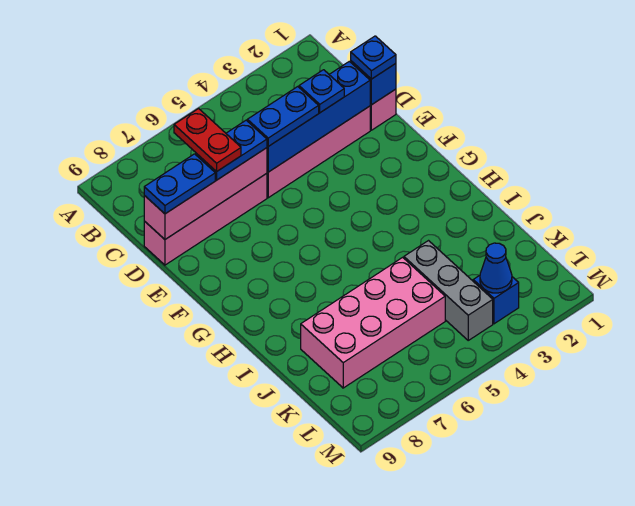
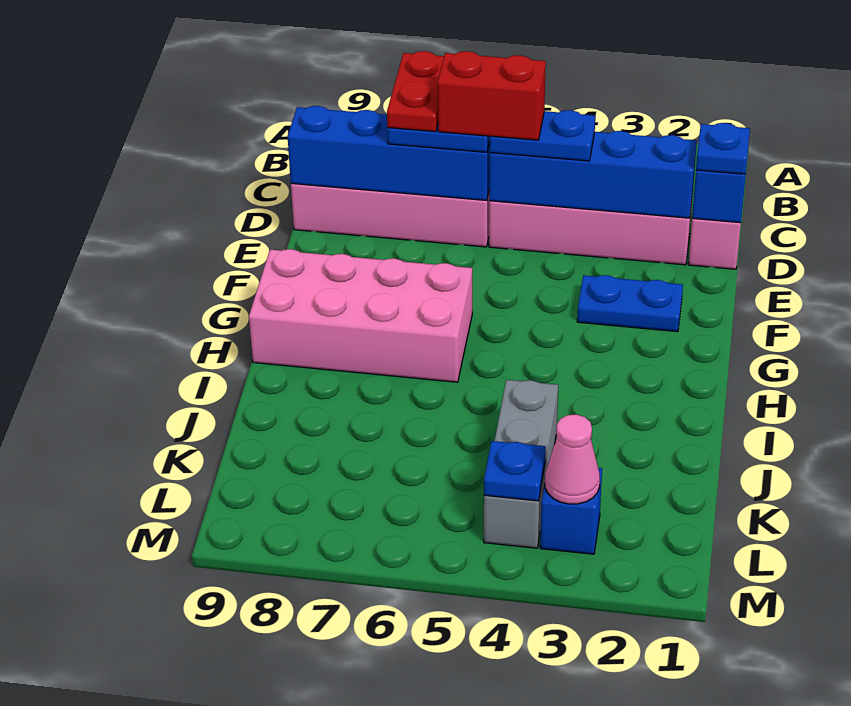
blue 1x1 plate [299,70,344,113] -> blue 1x1 plate moved to [484,441,546,501]
none -> red 1x2 brick [438,51,546,140]
pink 1x4 brick [144,148,267,239] -> blue 1x4 brick [288,106,490,201]
blue 1x2 plate [144,154,215,214] -> blue 1x2 plate moved to [577,275,683,332]
pink 2x4 brick [301,257,445,388] -> pink 2x4 brick moved to [249,249,472,382]
blue 1x1 cone [480,243,512,293] -> pink 1x1 cone [545,414,600,504]

